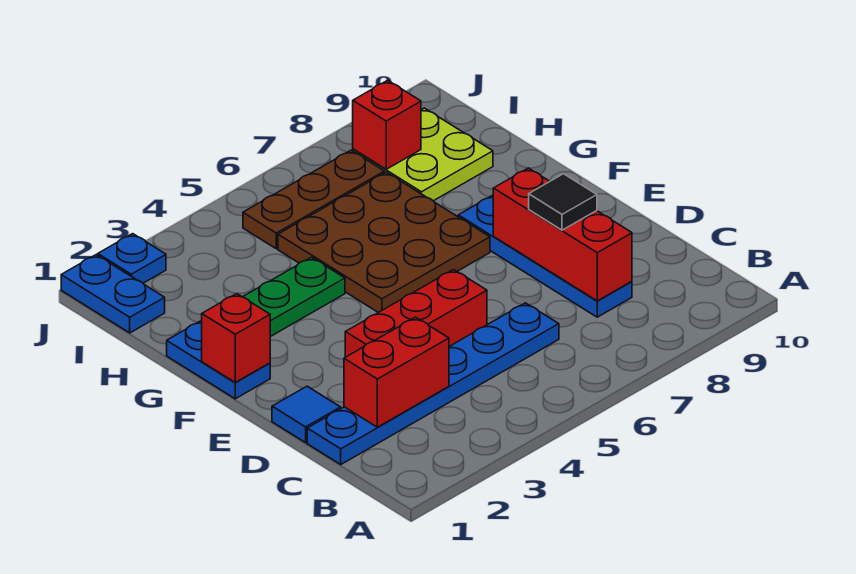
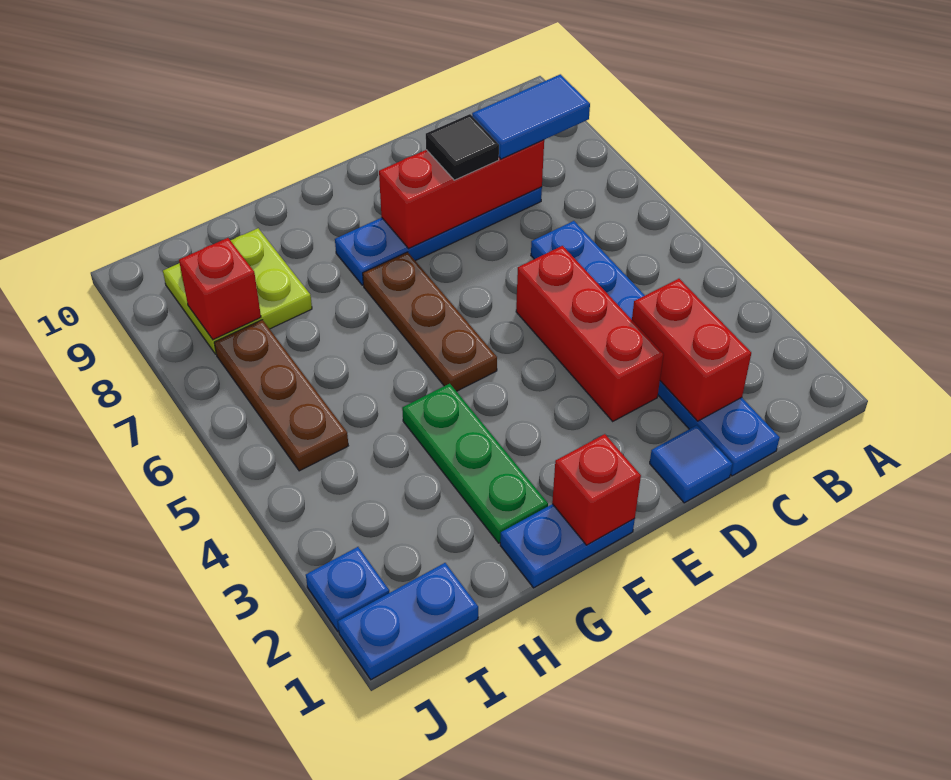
none -> blue 1x2 tile [472,74,590,159]
brown 3x3 plate [278,172,490,313] -> brown 1x3 plate [363,252,497,391]

